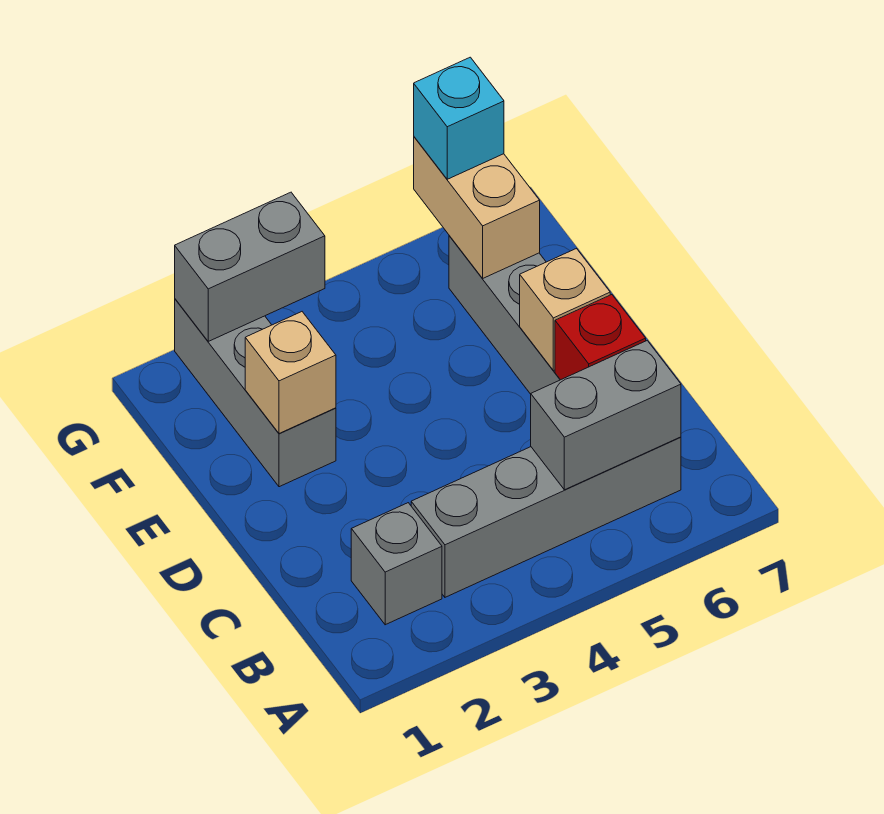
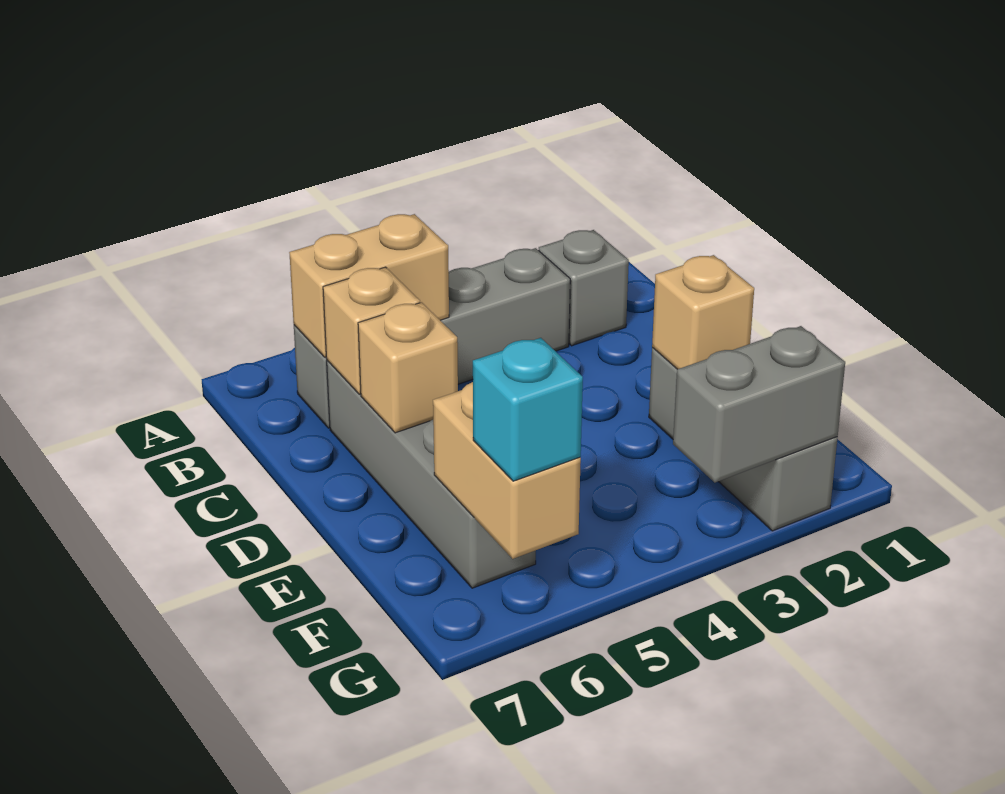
grey 1x2 brick [531,341,681,490] -> tan 1x2 brick [289,214,449,358]
red 1x1 brick [555,295,646,380] -> tan 1x1 brick [323,267,420,394]

